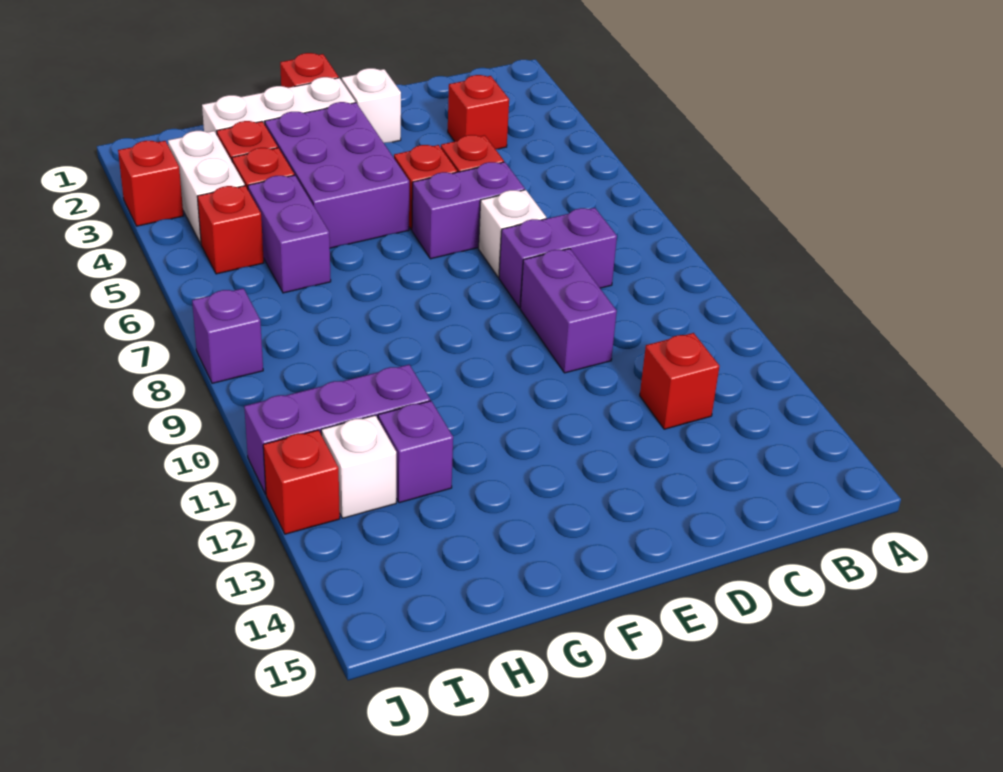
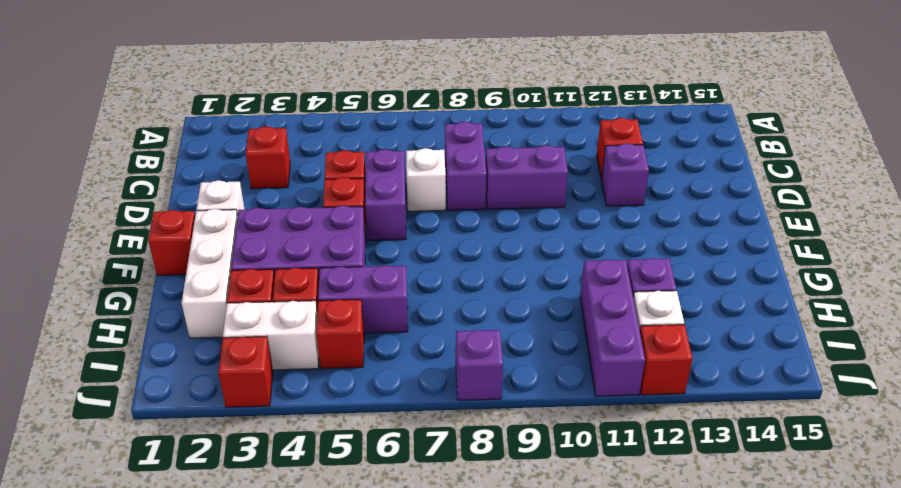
none -> purple 1x1 brick [601,143,649,206]

